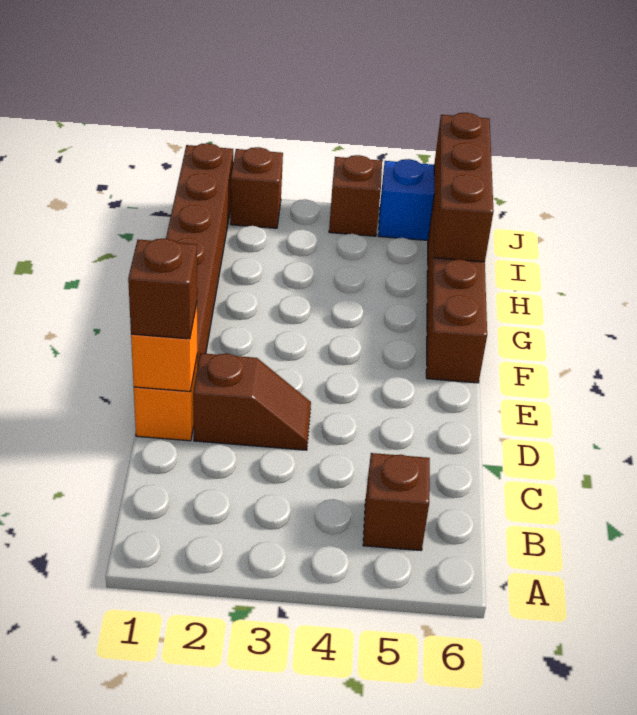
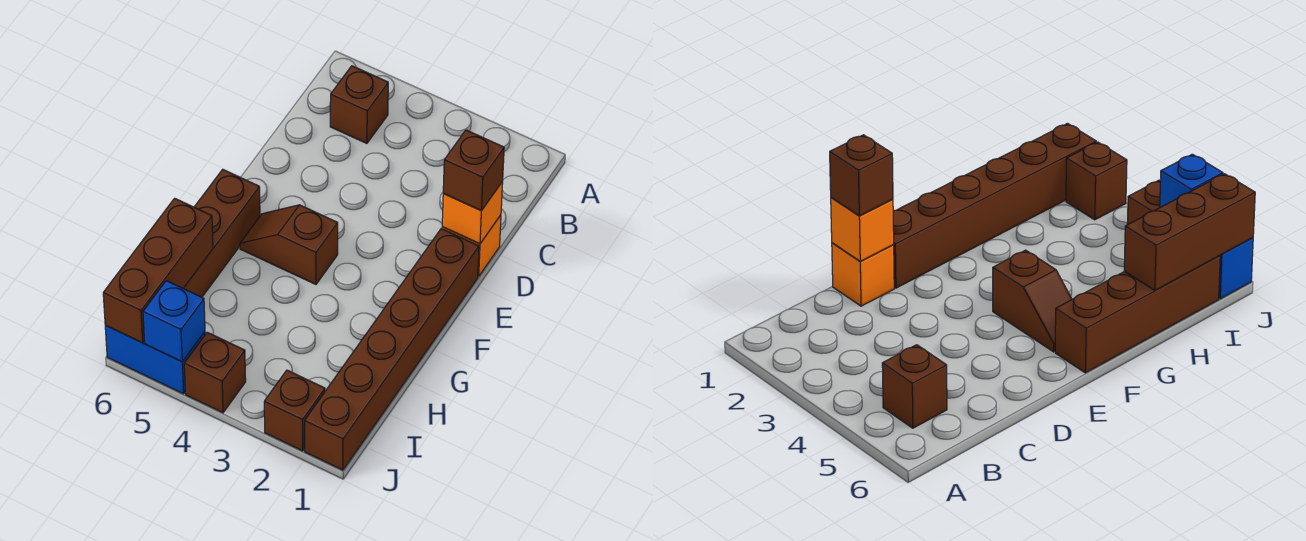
brown 1x2 slope [193,353,311,450] -> brown 1x2 slope moved to [240,205,338,284]
none -> blue 1x1 brick [143,281,205,362]

